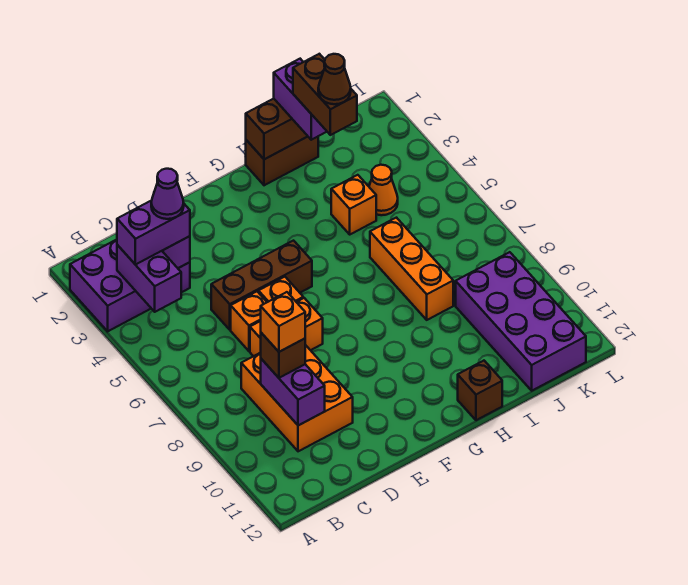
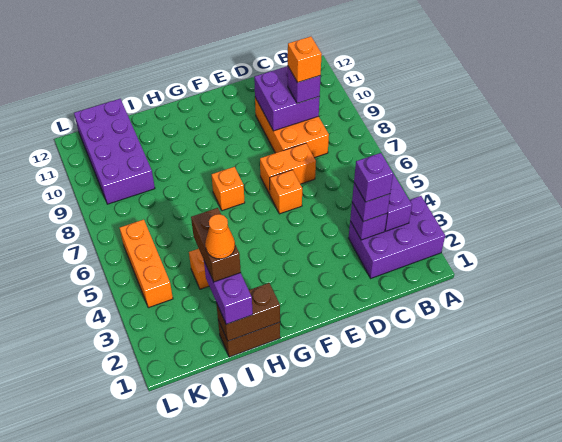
purple 1x2 brick [117,200,190,265] -> purple 1x1 brick [352,183,390,222]
purple 1x1 cone [151,169,184,219] -> purple 1x1 brick [354,153,393,202]
purple 1x2 brick [261,359,325,425] -> purple 2x2 brick [254,66,320,131]
brown 1x1 brick [261,333,305,378] -> purple 1x1 brick [288,67,321,103]
brown 1x3 brick [211,241,312,330] -> none
orange 1x1 brick [231,292,267,351] -> orange 1x1 brick moved to [212,167,245,211]
brown 1x1 brick [458,361,502,420] -> none
brown 1x1 cone [318,54,351,104] -> none
orange 1x3 brick [370,218,453,320] -> orange 1x3 brick moved to [120,220,173,308]
orange 1x1 cone [369,165,398,215] -> orange 1x1 cone moved to [205,214,235,259]

